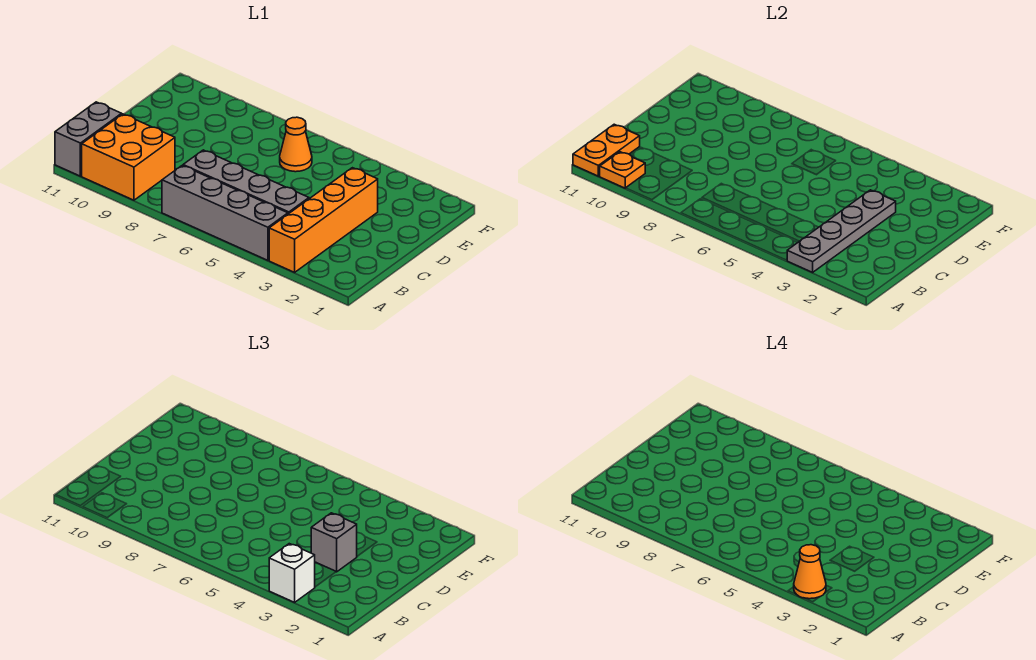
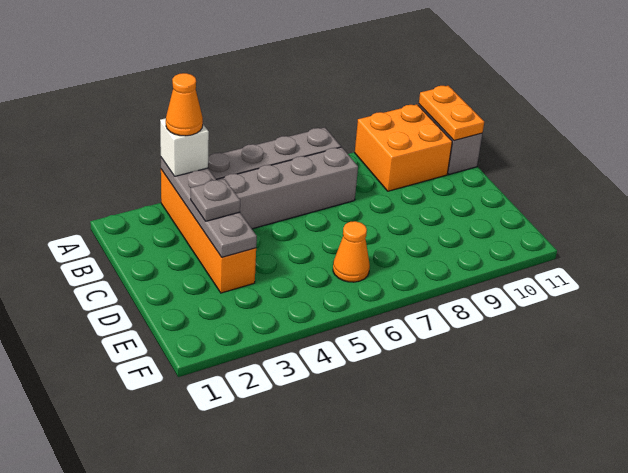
orange 1x1 plate [600,152,645,188] -> none
grey 1x1 brick [311,513,357,572] -> grey 1x1 plate [191,179,240,221]

